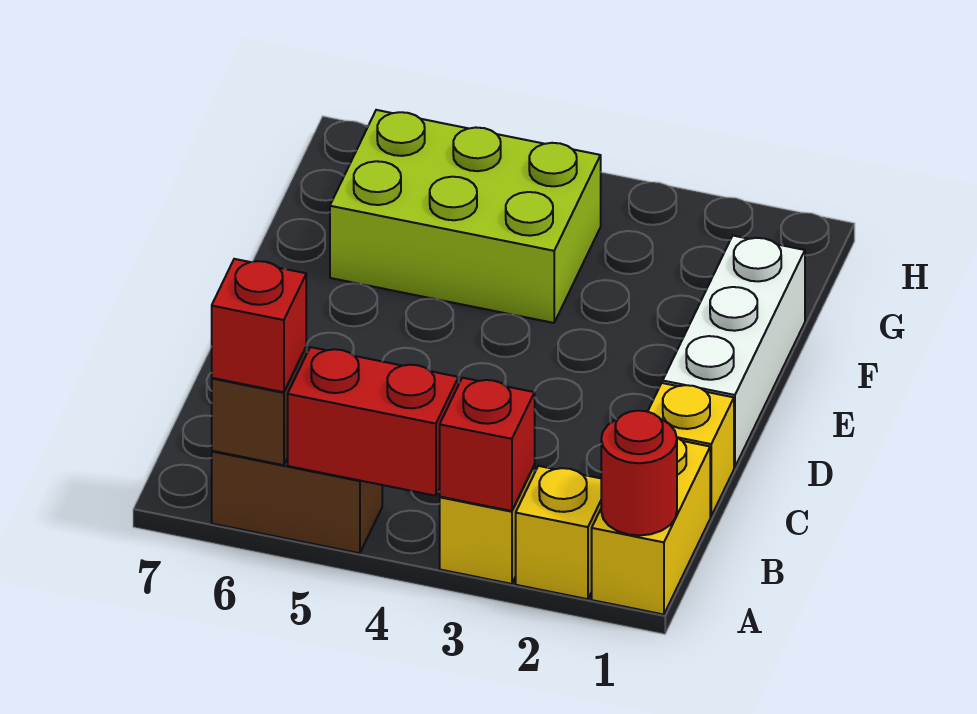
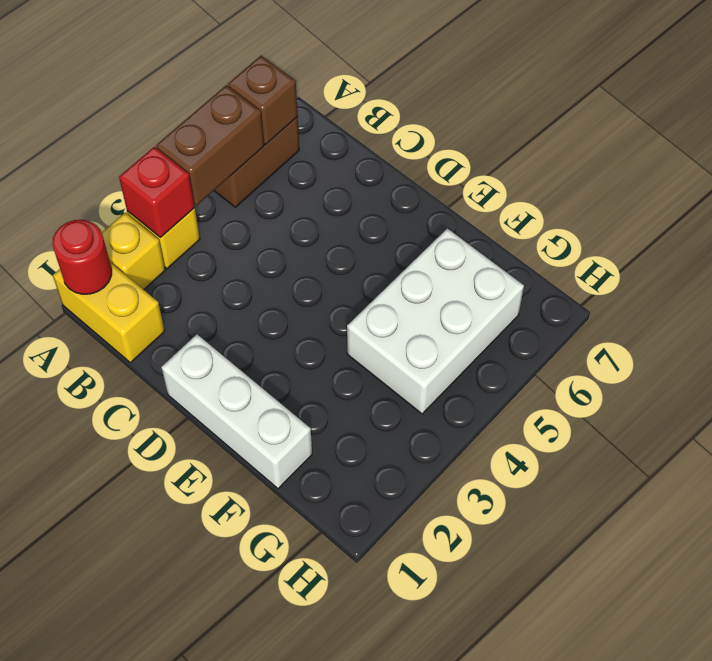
red 1x2 brick [288,347,458,496] -> brown 1x2 brick [156,85,264,206]
red 1x1 brick [212,259,306,392] -> none
yellow 1x1 brick [648,383,734,516] -> none
lime 2x3 brick [330,110,601,323] -> white 2x3 brick [347,228,524,414]

